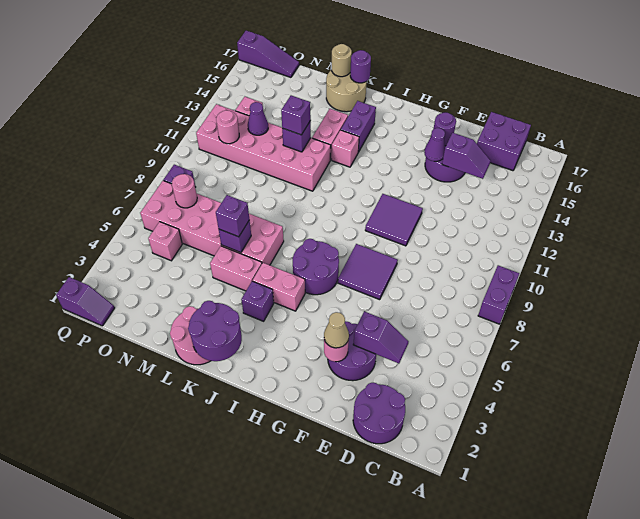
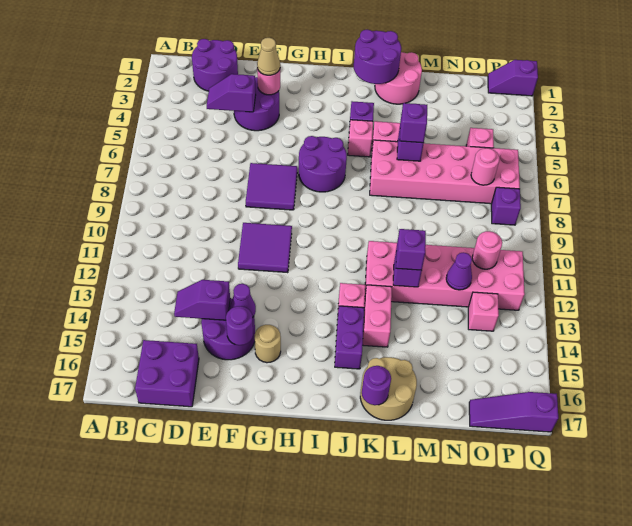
purple 1x2 brick [478,265,519,324] -> none
pink 1x2 brick [253,263,305,311] -> pink 1x1 brick [348,120,373,157]
tan 1x1 round brick [332,44,352,77] -> tan 1x1 round brick moved to [255,325,281,363]

